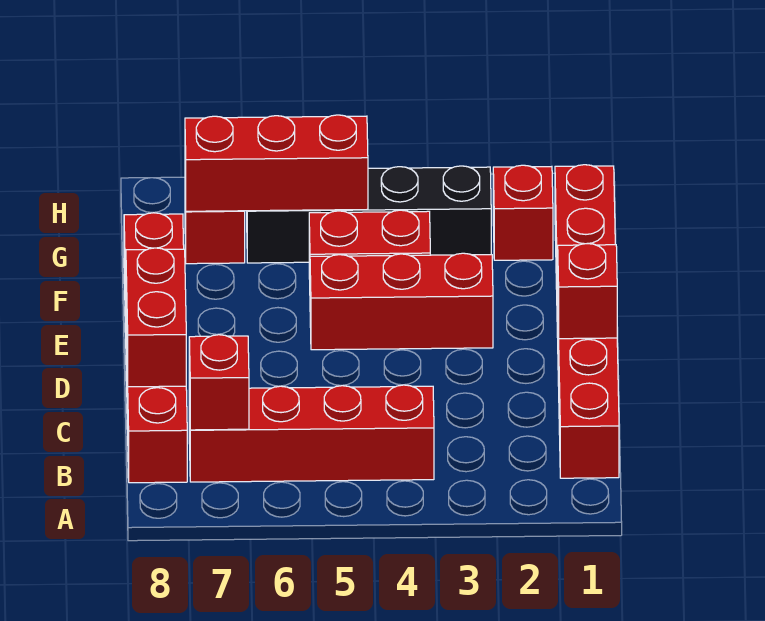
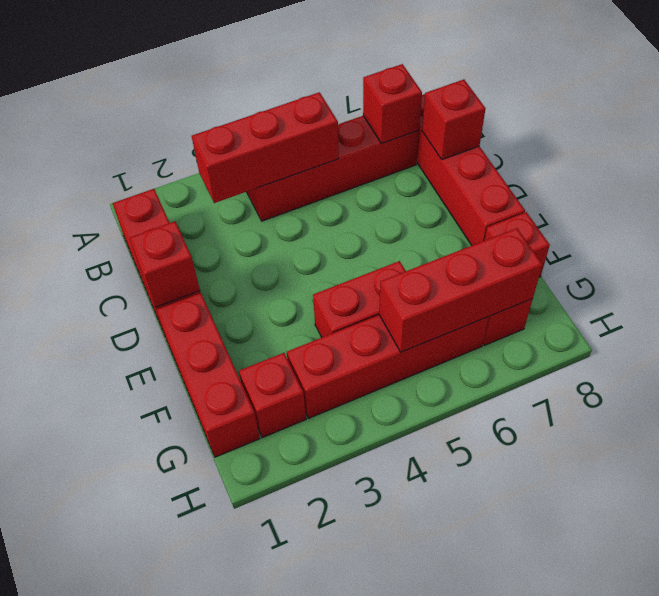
red 1x2 brick [126,248,186,387] -> red 1x1 brick [422,80,485,159]
red 1x3 brick [310,253,493,350] -> red 1x3 brick moved to [192,92,339,203]
black 1x4 brick [247,166,491,263] -> red 1x4 brick [287,315,489,418]

